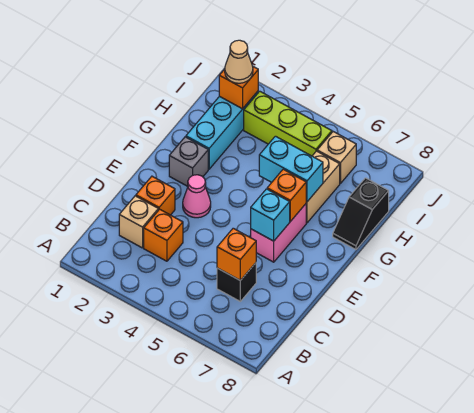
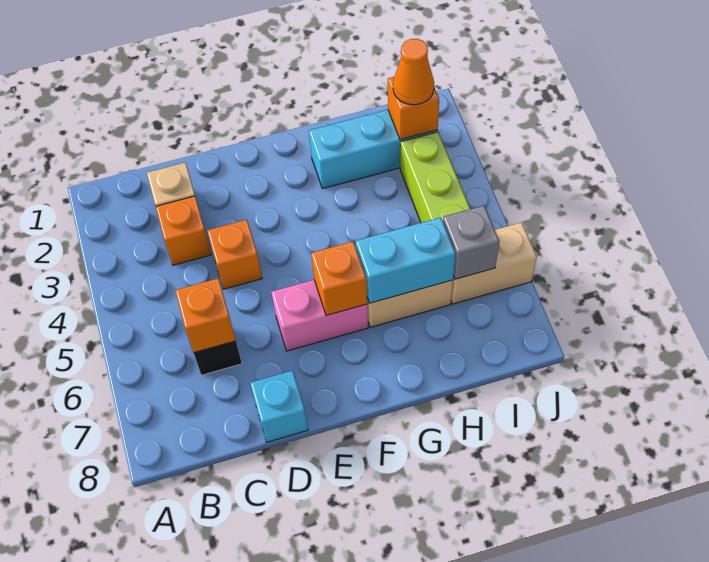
orange 1x1 brick [136,176,175,215] -> orange 1x1 brick moved to [207,220,262,289]
pink 1x1 cone [183,175,211,218] -> none
cyan 1x1 brick [251,189,290,241] -> cyan 1x1 brick moved to [250,370,308,442]
grey 1x1 brick [169,137,208,186] -> grey 1x1 brick moved to [443,205,499,279]
cyan 1x2 brick [259,136,323,202] -> cyan 1x2 brick turned to [356,217,455,303]
black 1x2 slope [333,178,389,250] -> none
tan 1x1 cone [225,40,253,83] -> orange 1x1 cone [393,39,434,105]
tan 1x1 brick [317,132,356,184] -> tan 1x2 brick [451,222,537,304]

